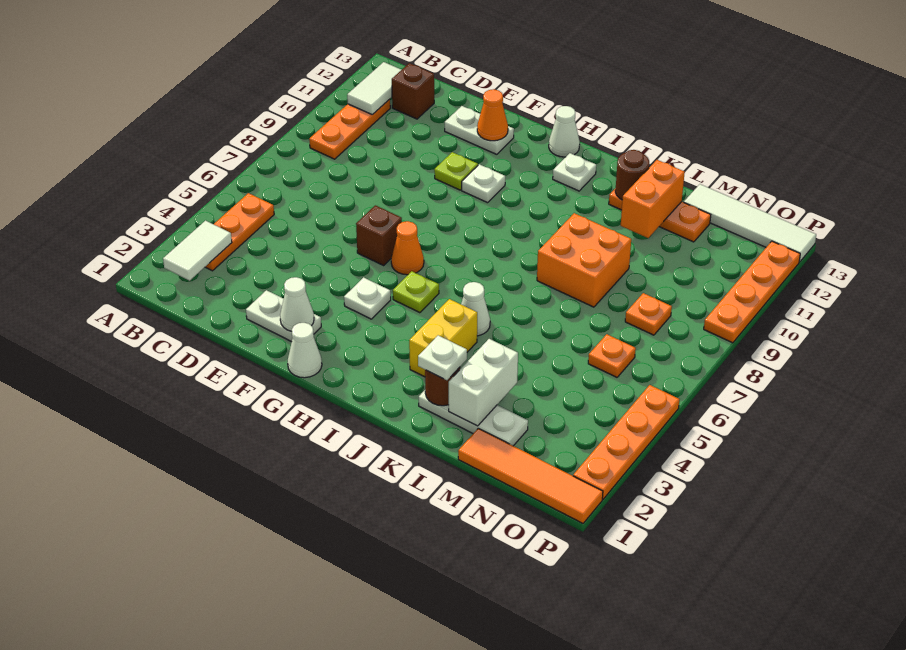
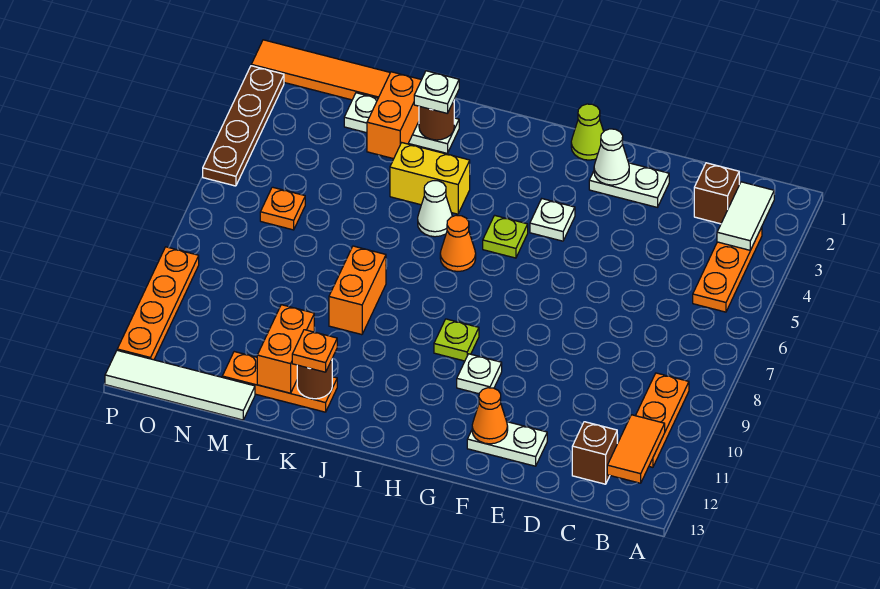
white 1x2 tile [347,62,401,115] -> orange 1x2 tile [607,415,665,483]
brown 1x1 brick [356,205,402,265] -> brown 1x1 brick moved to [694,163,739,224]
lime 1x1 plate [434,152,478,190] -> lime 1x1 plate moved to [434,319,479,361]
white 1x1 cone [288,323,322,378] -> lime 1x1 cone [571,104,604,160]
orange 1x1 cone [391,221,424,275] -> orange 1x1 cone moved to [440,215,476,271]
white 1x1 cone [549,106,580,157] -> none
white 1x1 plate [553,153,596,191] -> none
yellow 1x2 brick [409,299,477,377] -> yellow 1x2 brick turned to [390,143,470,214]
orange 2x2 brick [537,213,631,307] -> orange 1x2 brick [329,246,386,335]
white 1x2 brick [449,339,518,426] -> orange 1x2 brick [367,72,421,159]
orange 1x1 plate [625,293,672,335] -> orange 1x1 plate moved to [292,330,337,372]
orange 1x4 plate [573,385,680,499] -> brown 1x4 plate [203,66,284,186]

